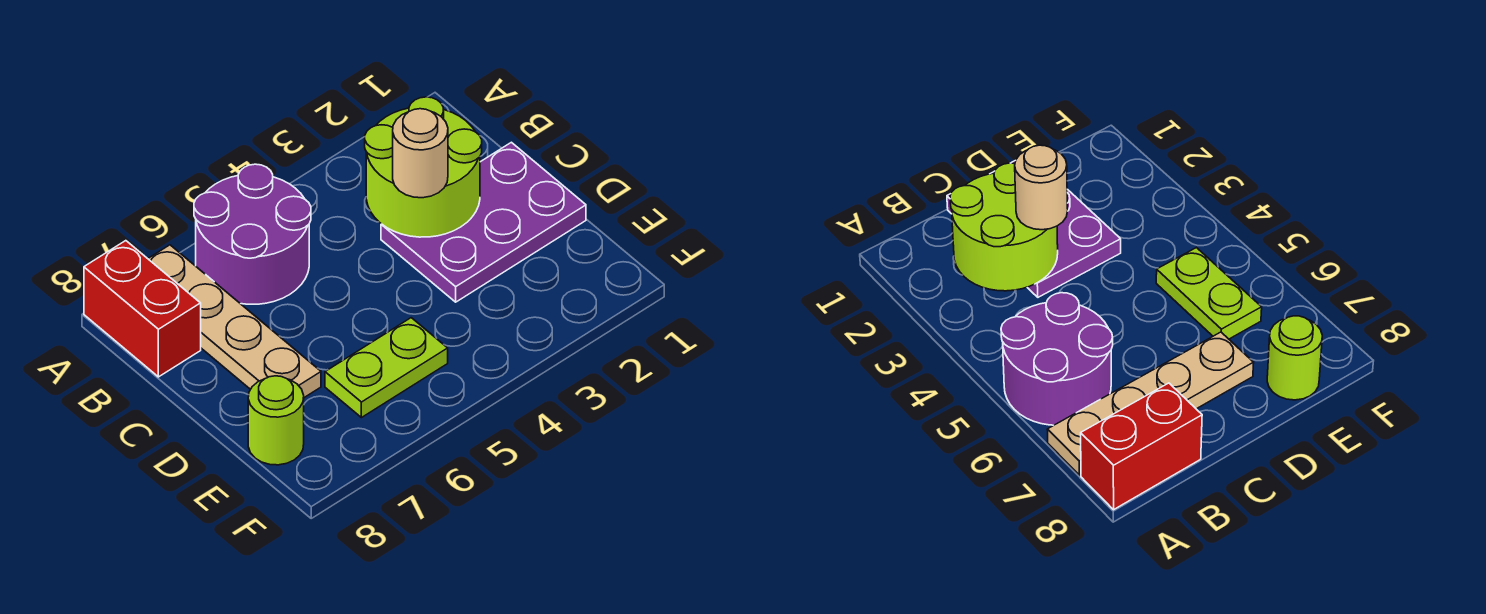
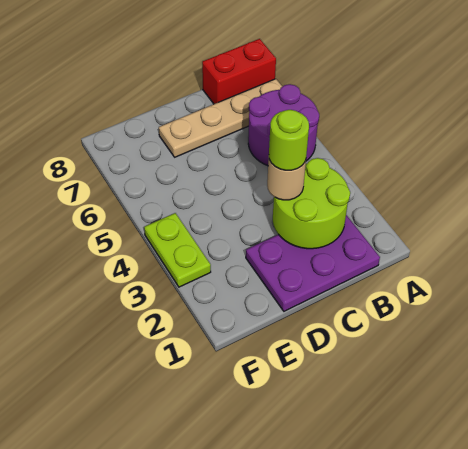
purple 2x3 plate [381,142,586,302] -> purple 2x3 plate turned to [246,215,380,311]
lime 1x2 plate [325,318,448,418] -> lime 1x2 plate moved to [144,213,211,287]
lime 1x1 round brick [248,376,304,465] -> lime 1x1 round brick moved to [269,110,309,170]

